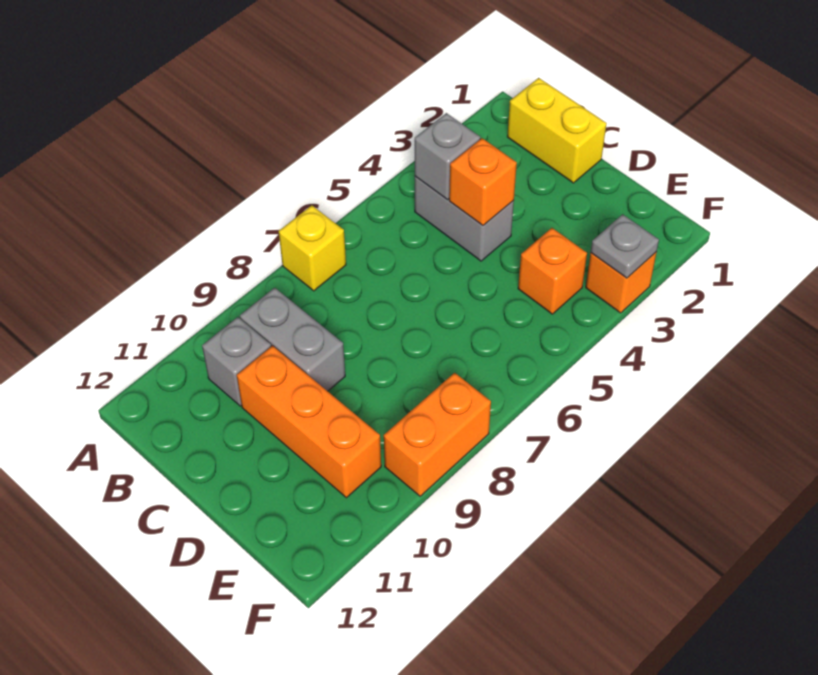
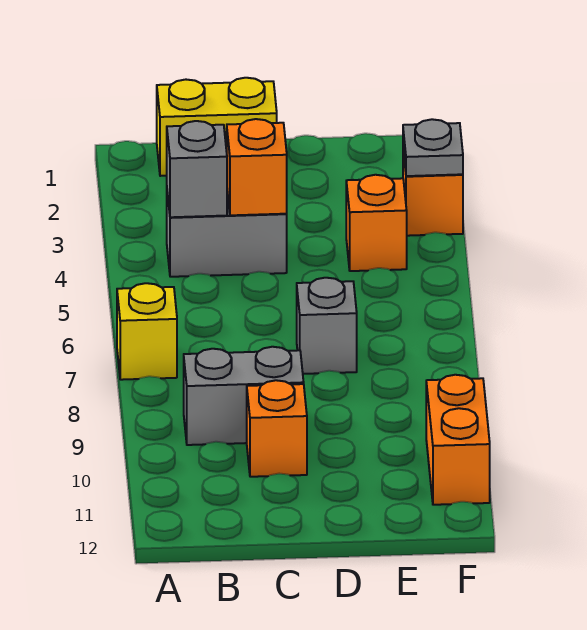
grey 1x1 brick [202,317,271,406] -> grey 1x1 brick moved to [297,278,357,374]
orange 1x3 brick [237,346,381,498] -> orange 1x1 brick [247,380,307,477]
orange 1x2 brick [384,373,491,496] -> orange 1x2 brick moved to [426,375,490,505]

